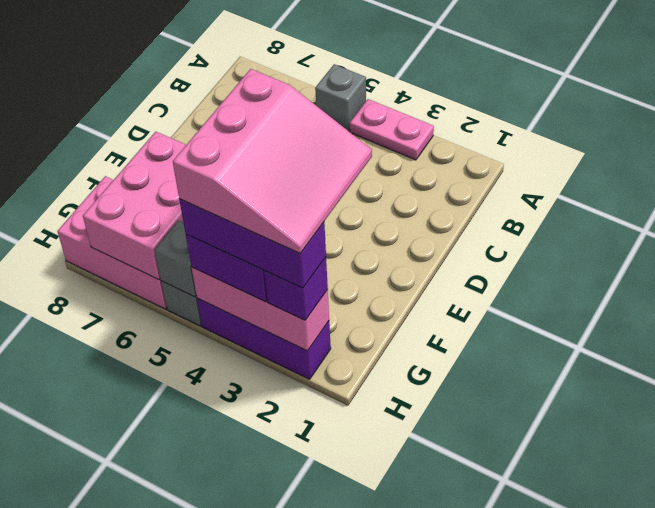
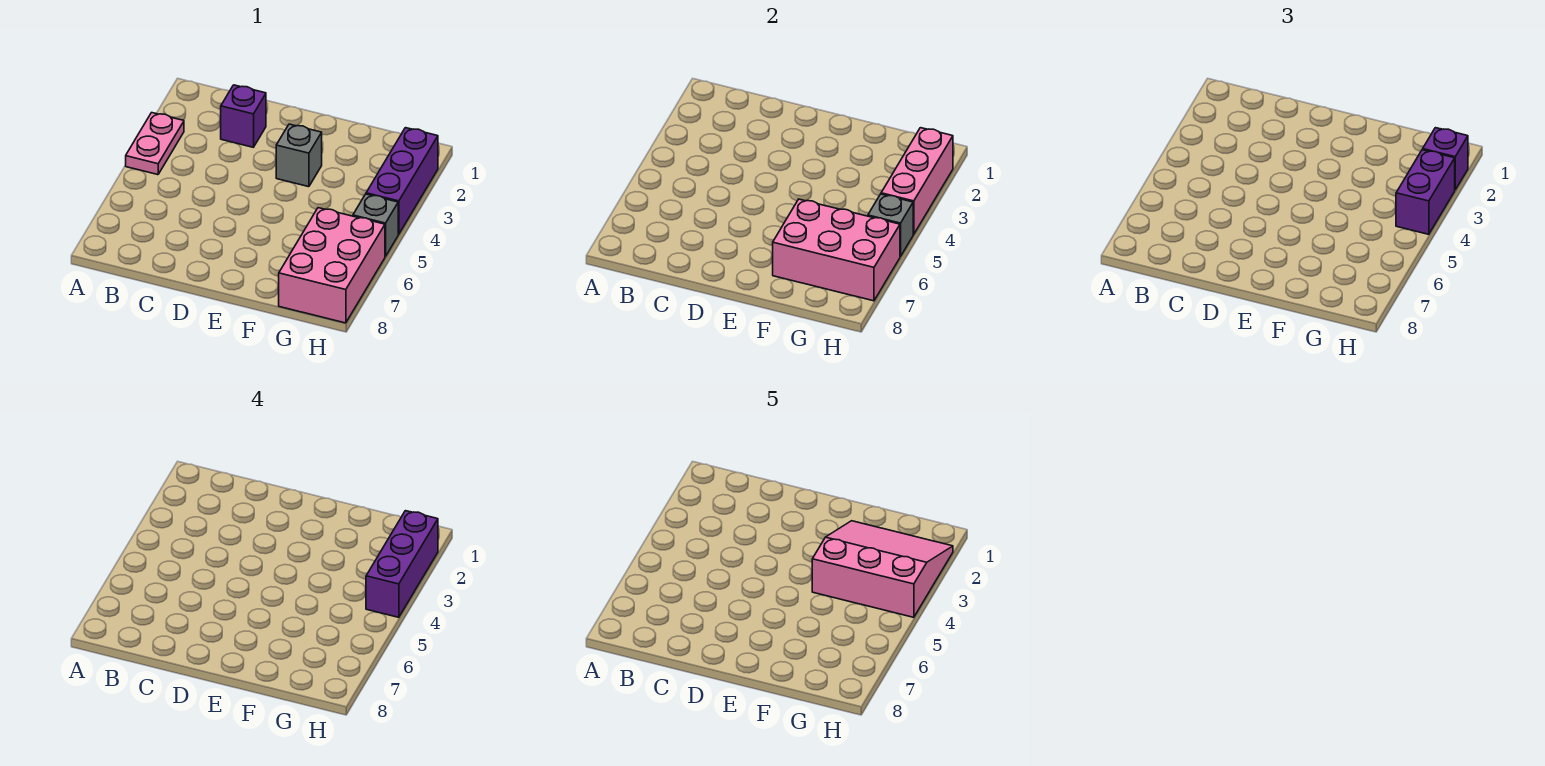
grey 1x1 brick [315,64,366,131] -> grey 1x1 brick moved to [276,124,322,187]
none -> purple 1x1 brick [221,85,266,147]

